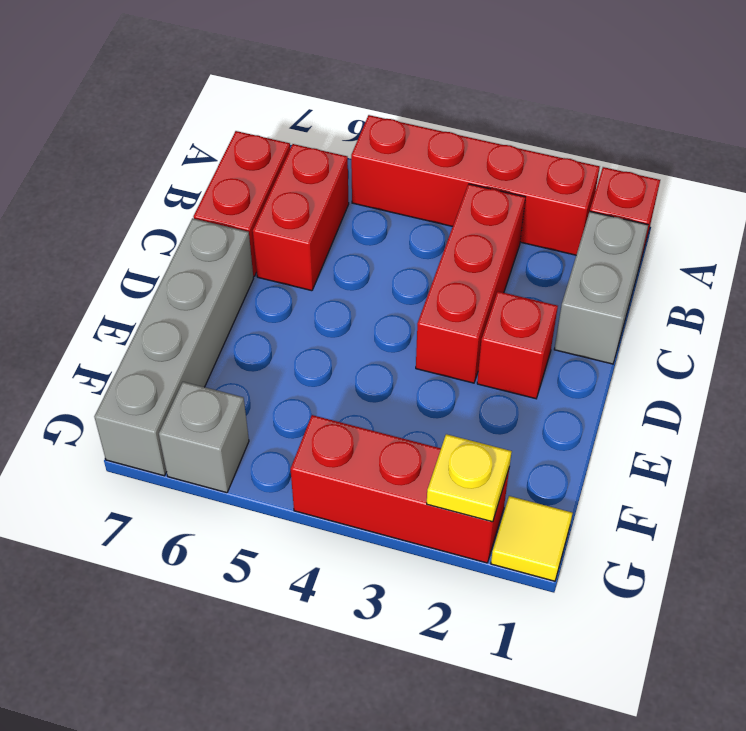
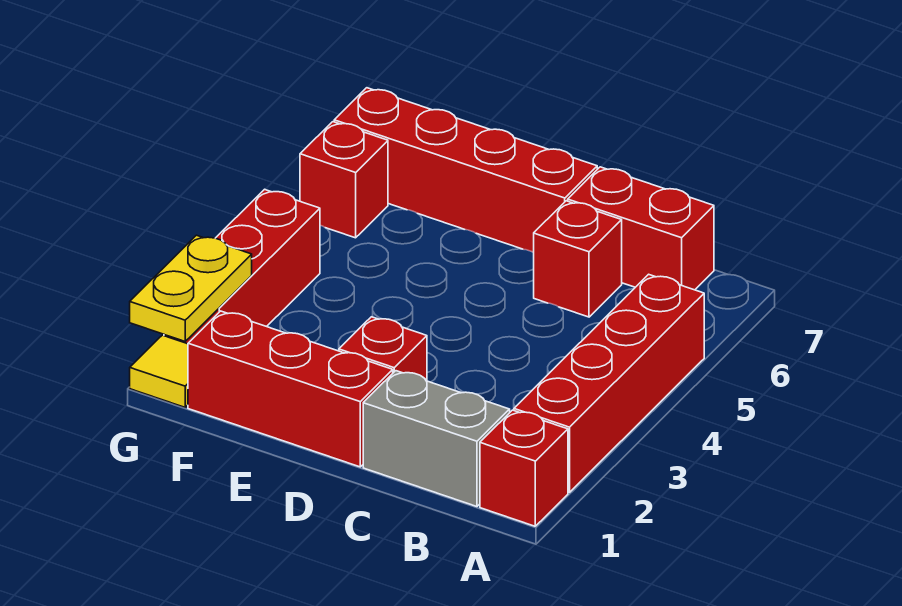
red 1x3 brick [416,184,525,383] -> red 1x3 brick moved to [188,311,393,467]
red 1x2 brick [253,144,349,291] -> red 1x1 brick [534,201,622,317]
grey 1x4 brick [94,218,253,476] -> red 1x4 brick [334,88,597,253]
yellow 1x1 plate [427,434,512,522] -> yellow 1x2 plate [130,235,252,341]
grey 1x1 brick [159,382,249,493] -> red 1x1 brick [300,122,388,238]

